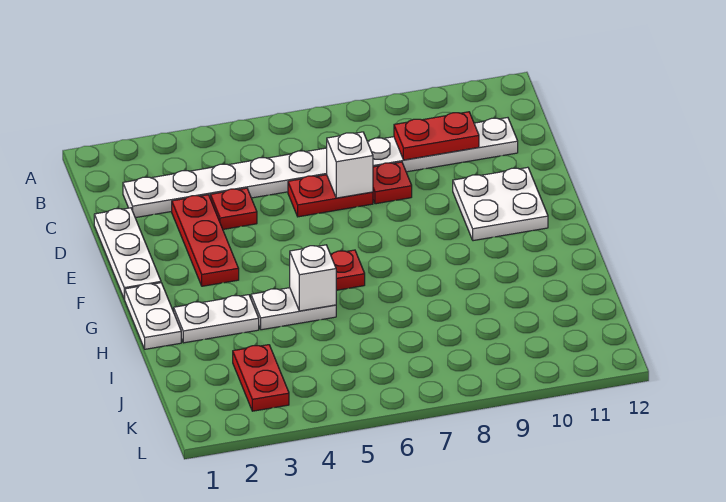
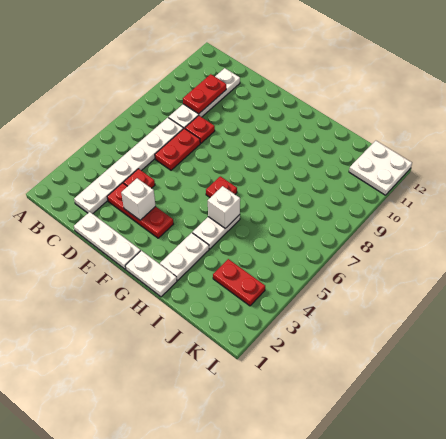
white 1x1 brick [327,132,373,198] -> white 1x1 brick moved to [121,178,156,220]
white 2x2 plate [453,167,548,241] -> white 2x2 plate moved to [349,141,412,195]

